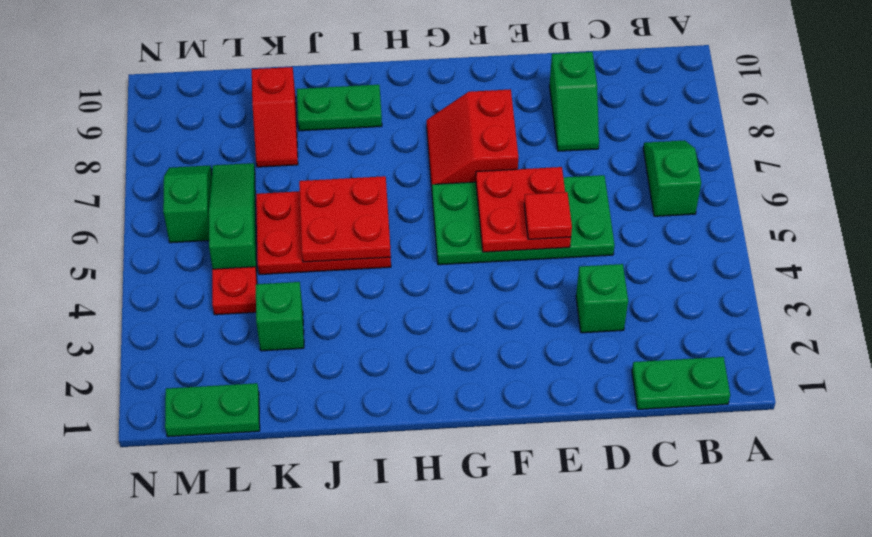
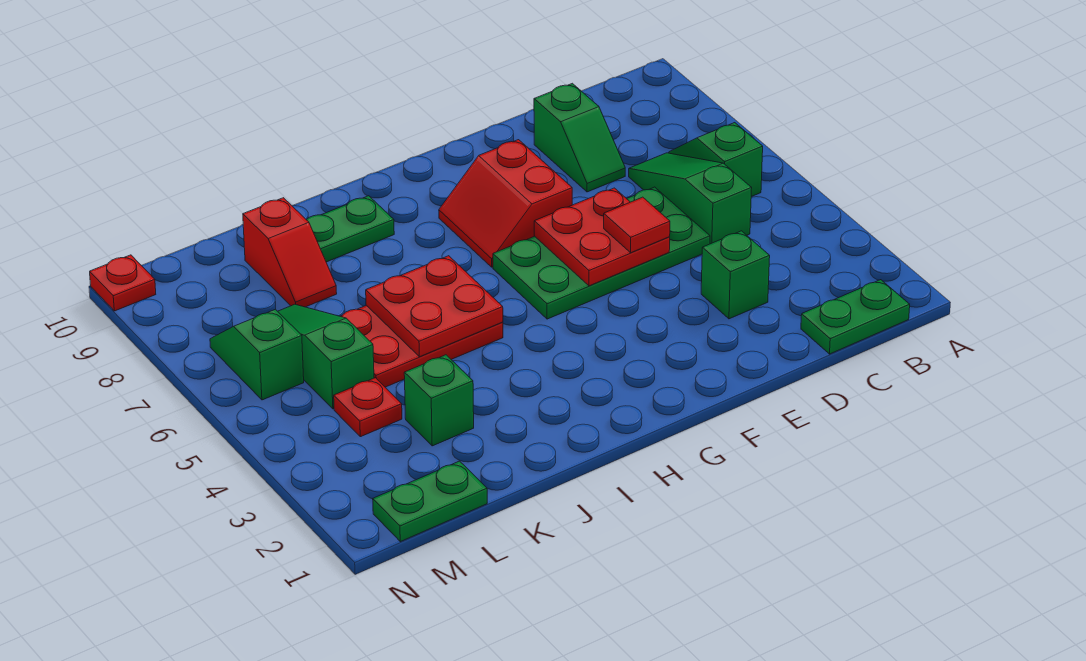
none -> green 1x3 slope [629,153,752,244]
none -> red 1x1 plate [90,255,156,311]

